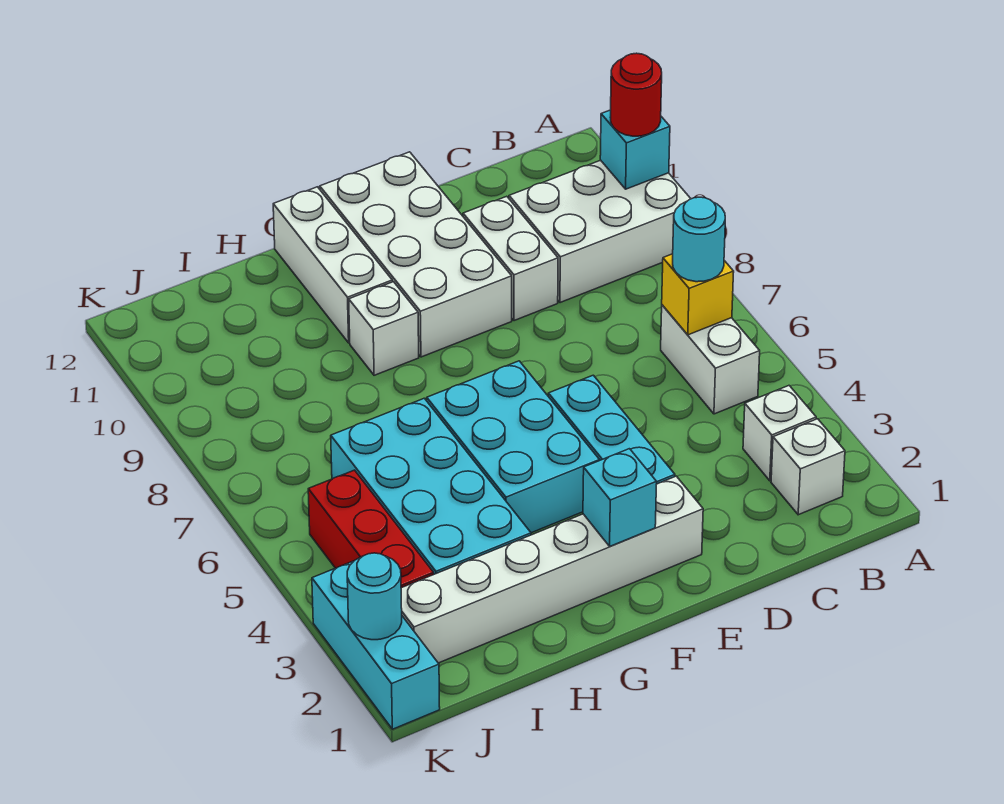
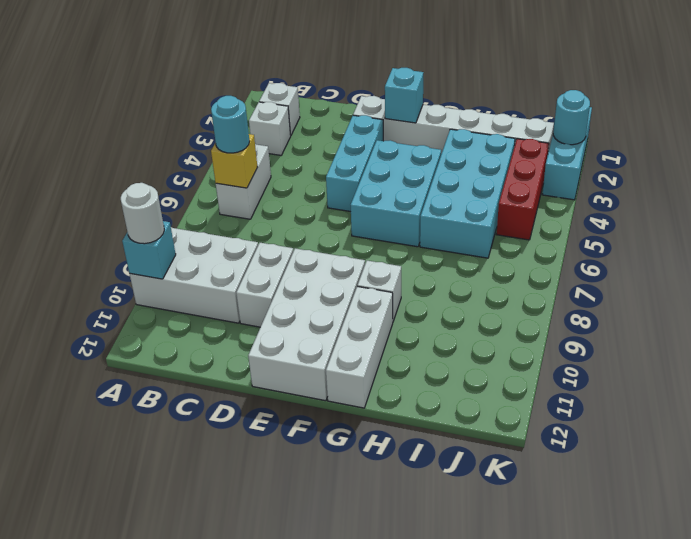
red 1x1 round brick [610,53,662,136] -> white 1x1 round brick [121,183,164,244]

